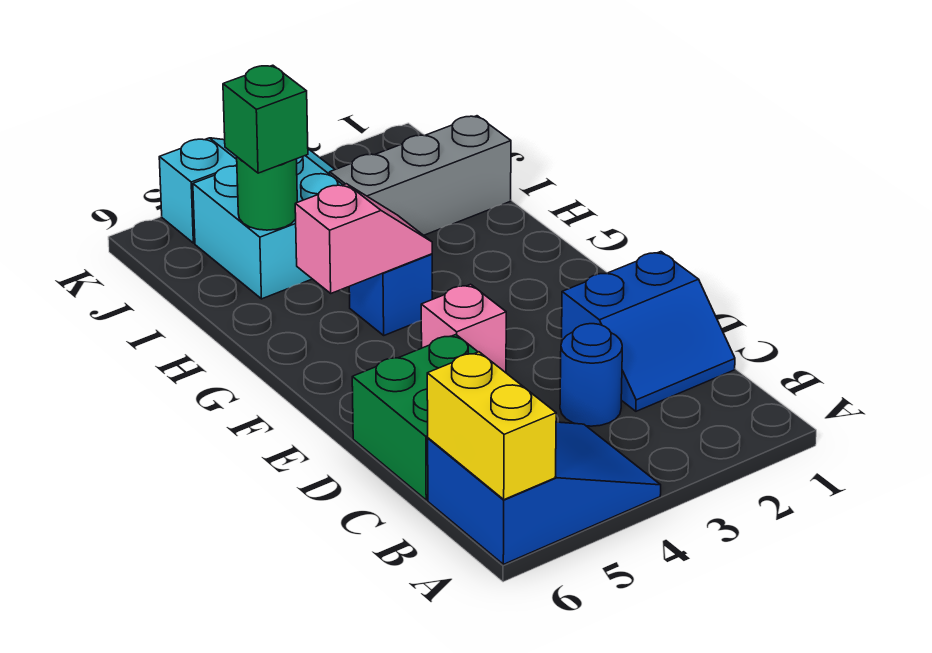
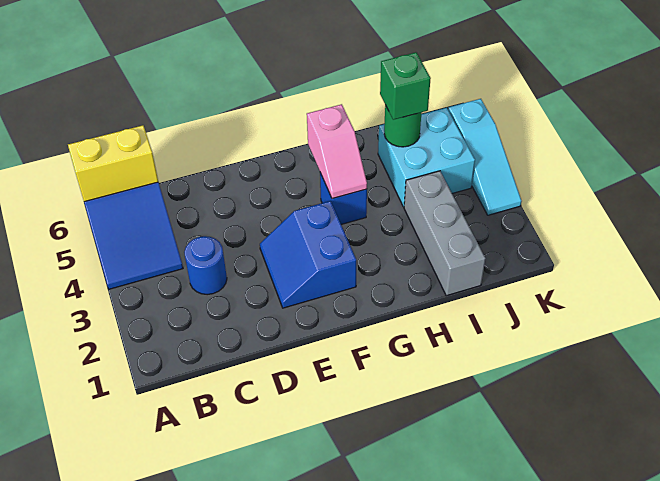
blue 2x2 slope [562,252,735,411] -> blue 2x2 slope moved to [260,201,356,308]
green 2x2 brick [352,335,478,500] -> none
pink 1x1 brick [421,284,506,373] -> none

